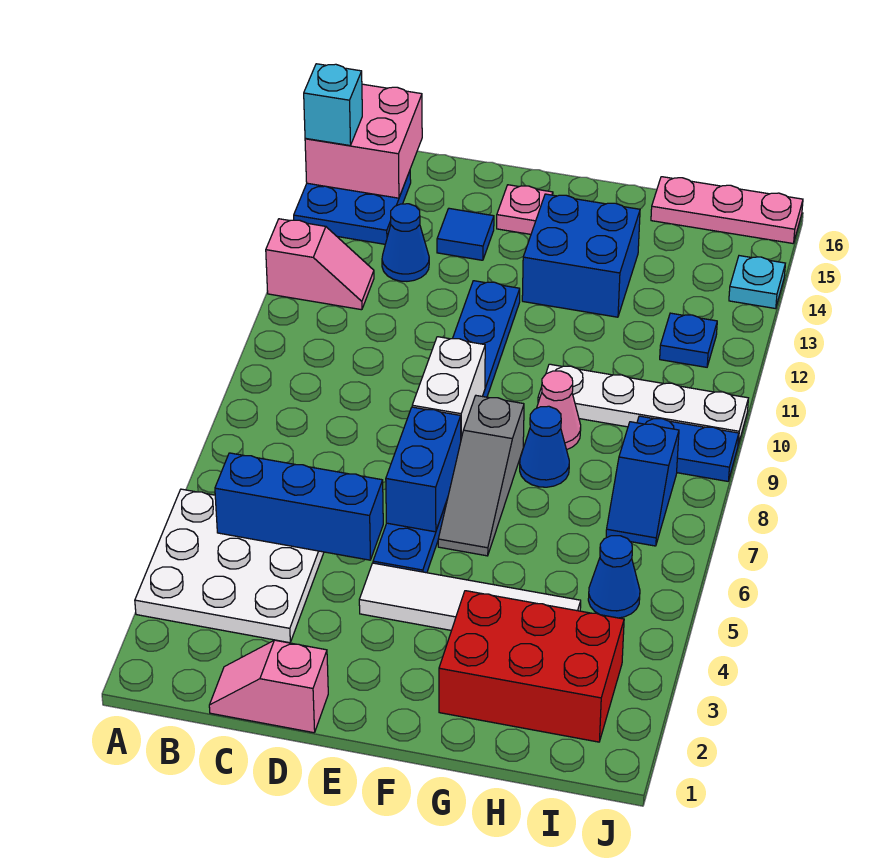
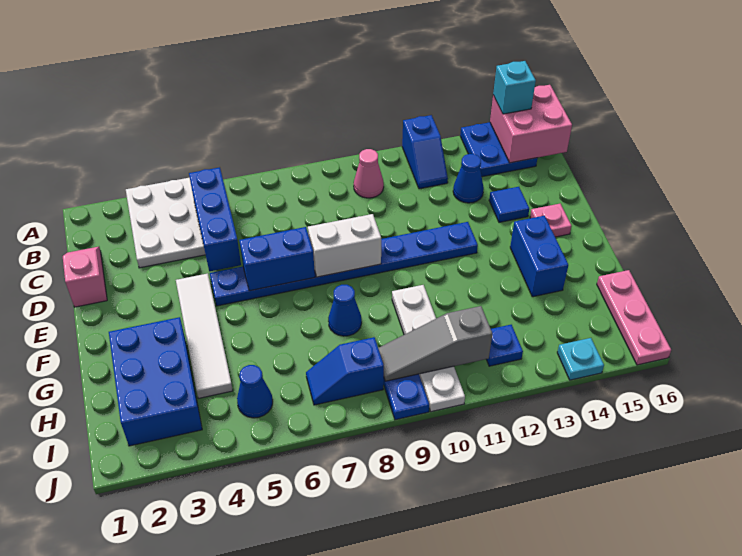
pink 1x2 slope [266,219,374,310] -> blue 1x2 slope [402,115,448,189]
grey 1x3 slope [438,396,524,556] -> grey 1x3 slope moved to [378,306,492,381]
blue 2x2 brick [522,194,640,317] -> blue 1x2 brick [510,216,568,297]
red 2x3 brick [439,591,624,742] -> blue 2x3 brick [109,317,202,446]
pink 1x1 cone [537,371,581,450] -> pink 1x1 cone moved to [354,149,384,198]

